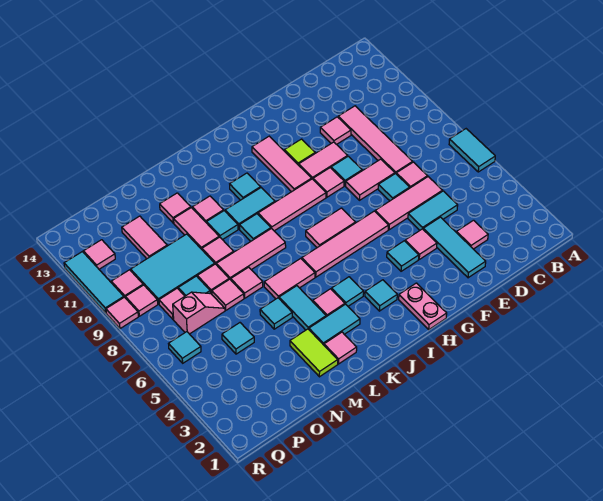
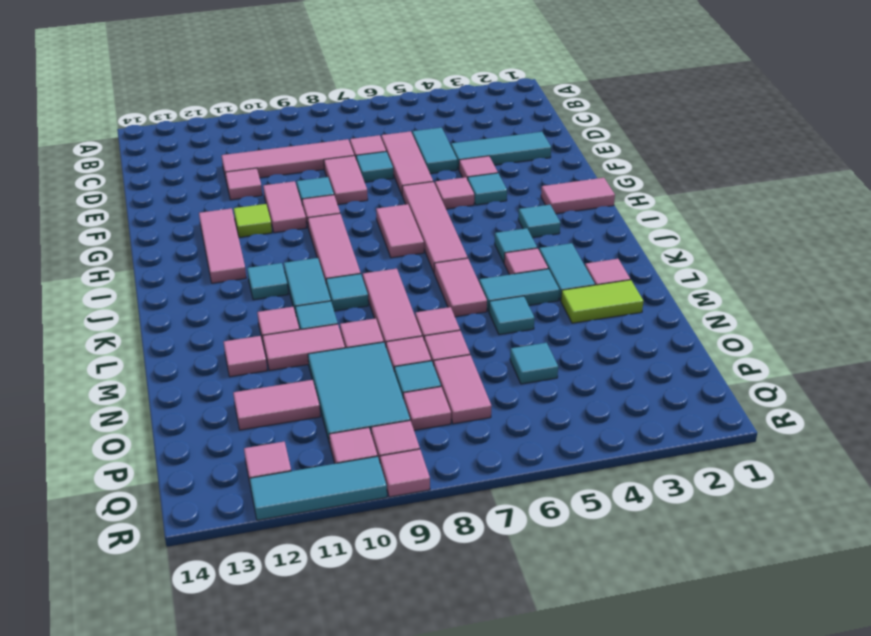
cyan 1x2 tile [449,129,495,172] -> none
pink 1x1 tile [456,220,488,249] -> pink 1x1 tile moved to [435,177,474,209]
pink 1x2 plate [399,283,447,330] -> pink 1x2 tile [541,178,615,214]
pink 1x3 tile [252,136,312,192] -> pink 1x3 tile turned to [199,208,246,283]
pink 1x2 slope [173,292,225,334] -> pink 1x2 tile [434,355,491,424]
cyan 1x1 tile [169,332,201,363] -> none

